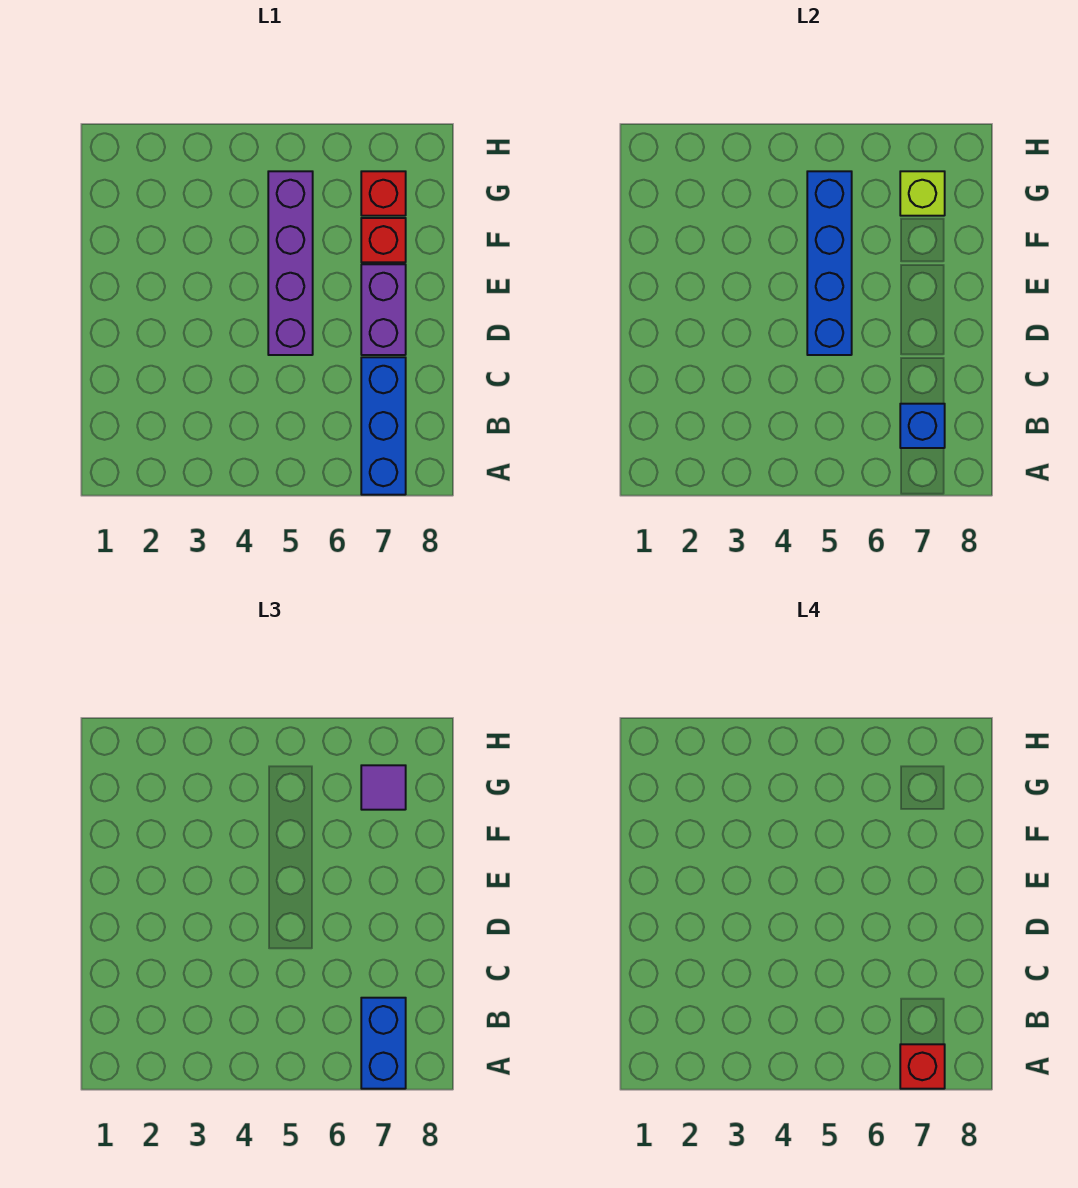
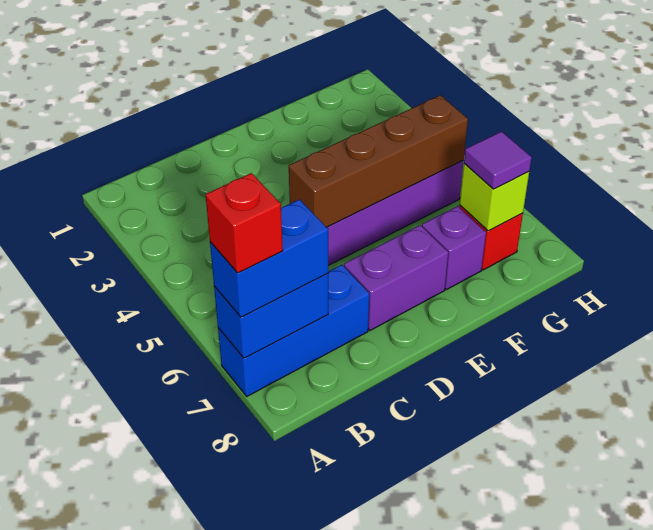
blue 1x1 brick [900,404,945,448] -> blue 1x2 brick [214,273,328,358]
blue 1x4 brick [807,171,852,355] -> brown 1x4 brick [289,95,468,227]
red 1x1 brick [361,218,406,262] -> purple 1x1 brick [422,206,486,290]

